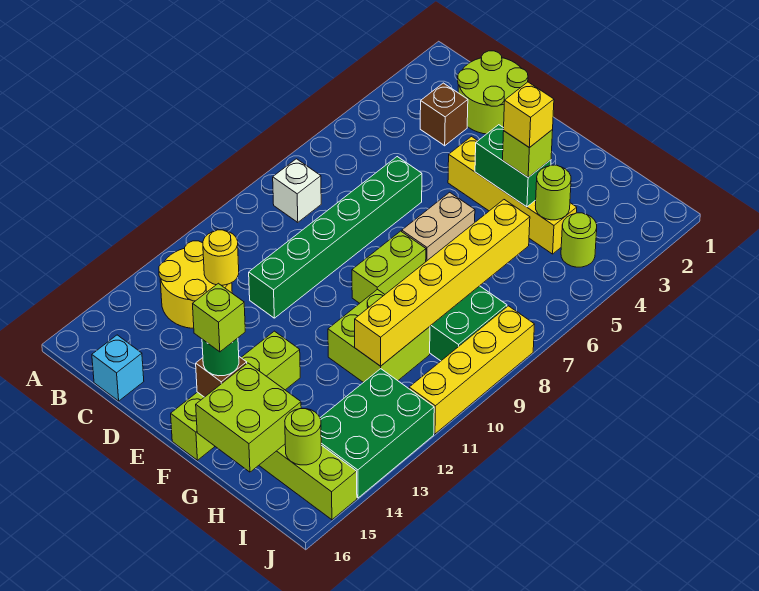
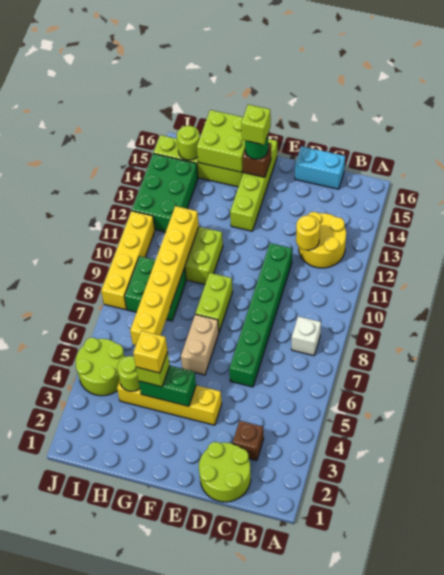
cyan 1x1 brick [92,335,144,401] -> cyan 1x2 brick [295,146,345,189]
lime 1x1 round brick [561,213,597,267] -> lime 2x2 round brick [76,338,125,396]

